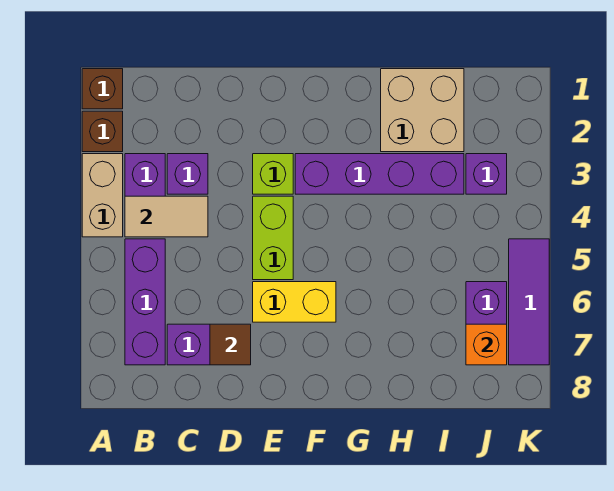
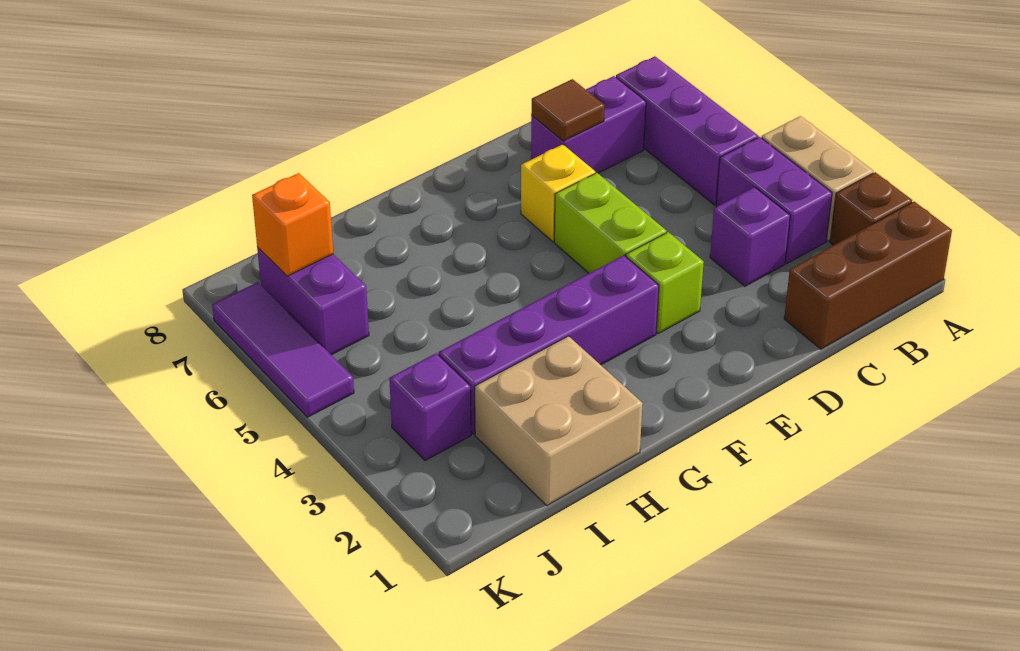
brown 1x1 brick [82,69,123,109] -> brown 1x3 brick [784,202,952,349]
tan 1x2 tile [125,196,208,237] -> none
yellow 1x2 brick [253,282,336,322] -> yellow 1x1 brick [521,144,595,241]

